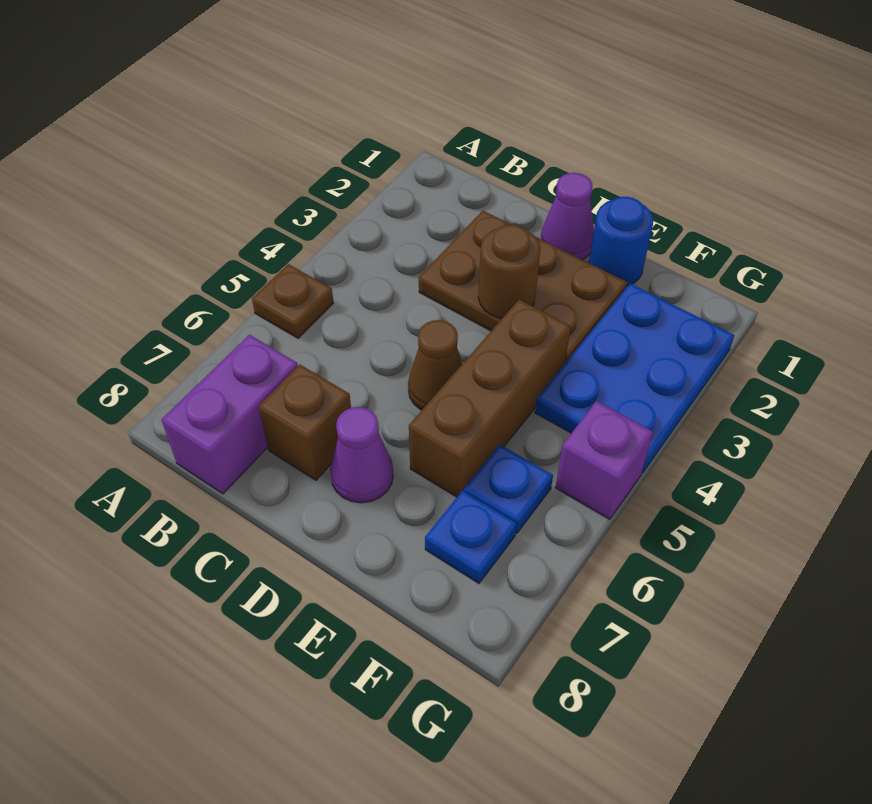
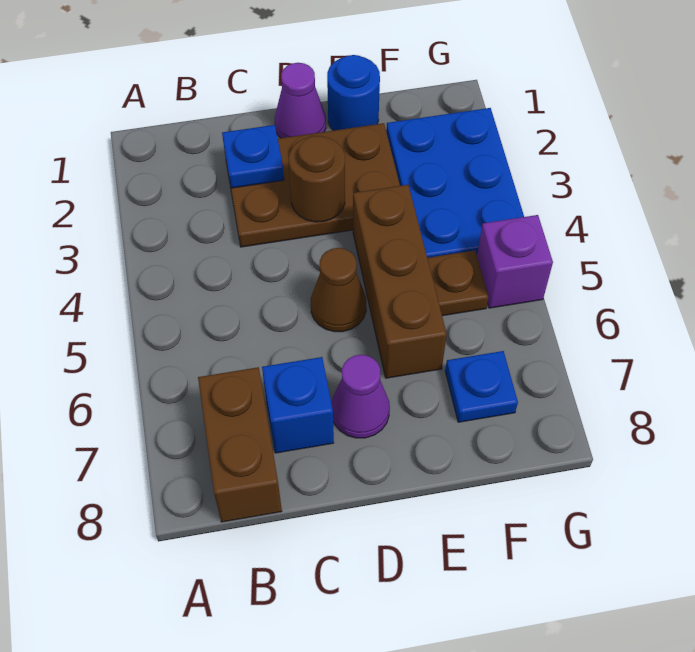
brown 1x1 plate [252,264,333,338] -> brown 1x1 plate moved to [427,250,488,316]
purple 1x2 brick [161,335,298,494] -> brown 1x2 brick [198,367,282,522]
brown 1x1 brick [259,365,351,480] -> blue 1x1 brick [262,357,334,453]
blue 1x1 plate [464,445,553,533] -> blue 1x1 plate moved to [222,125,284,188]

